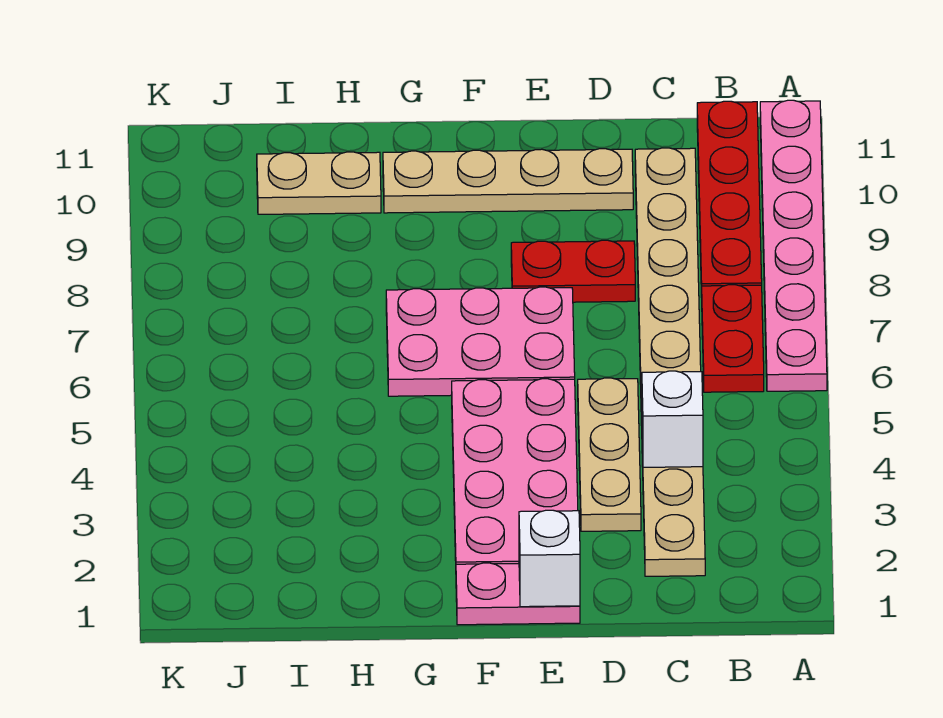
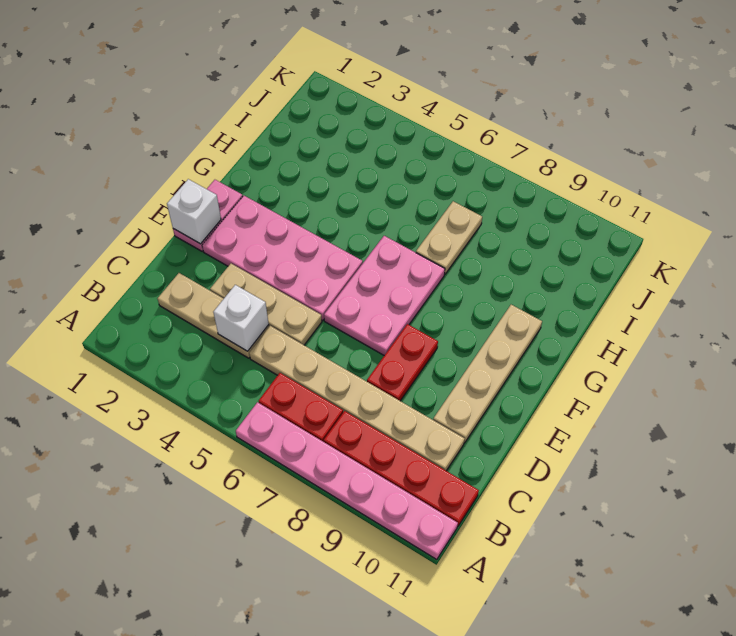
tan 1x2 plate [257,152,381,214] -> tan 1x2 plate moved to [416,201,482,274]

